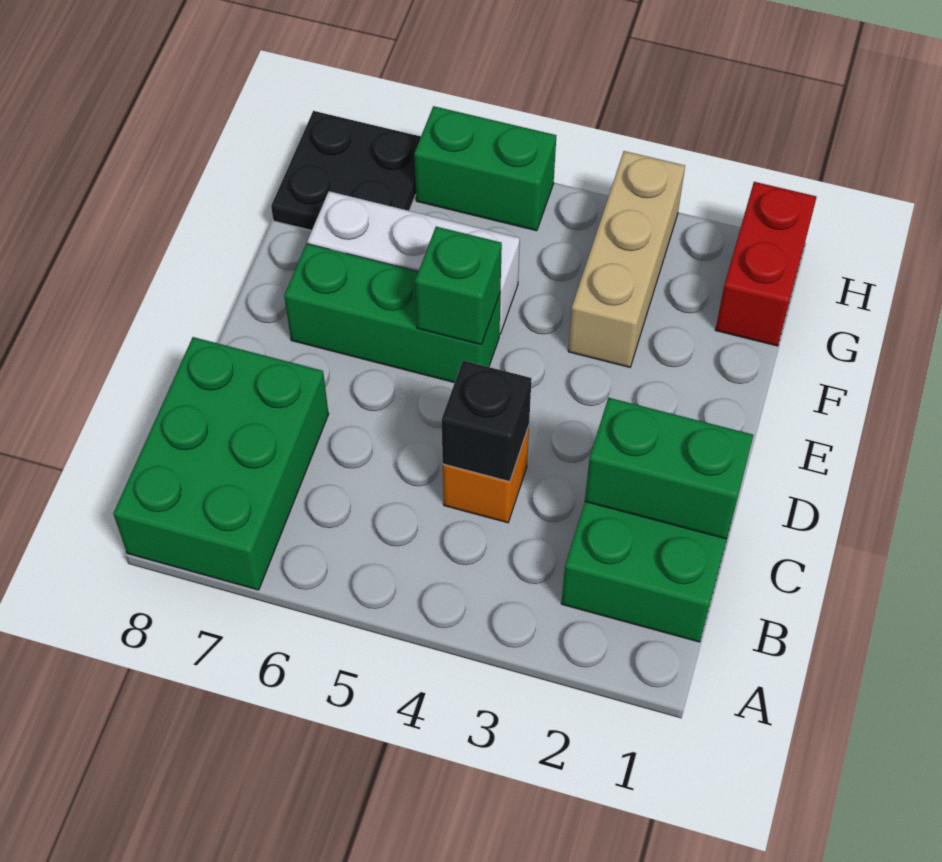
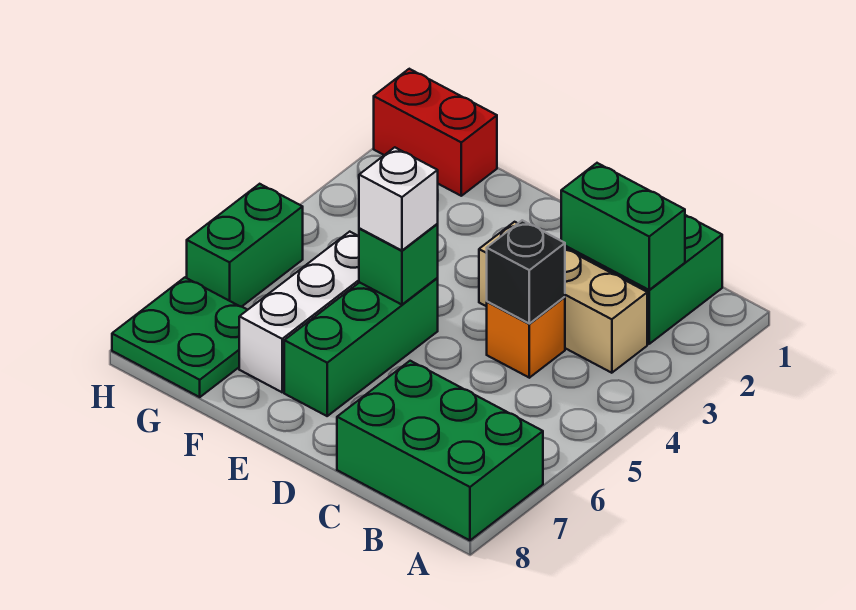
green 1x2 brick [585,398,753,539] -> green 1x2 brick turned to [561,163,685,290]
none -> white 1x1 brick [359,147,438,251]
tan 1x3 brick [568,151,685,367] -> tan 1x3 brick moved to [479,222,647,373]
black 2x2 plate [271,111,421,230] -> green 2x2 plate [112,278,247,397]

